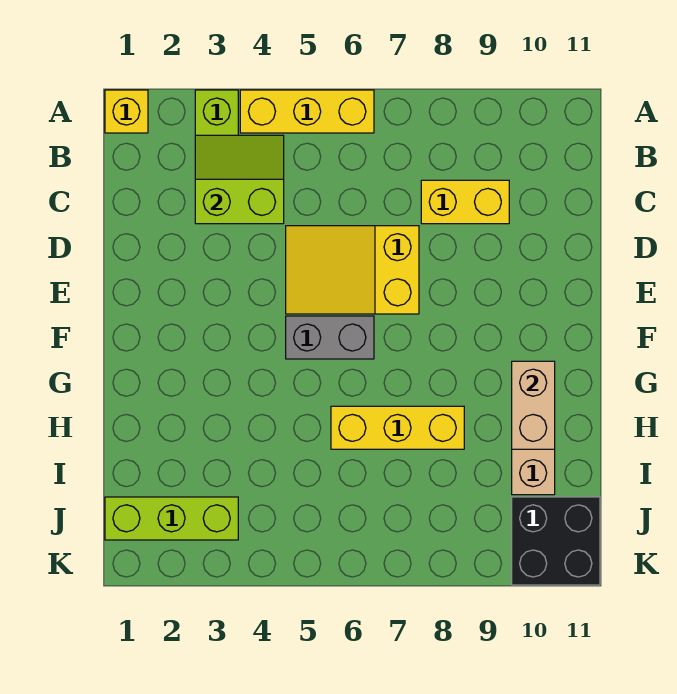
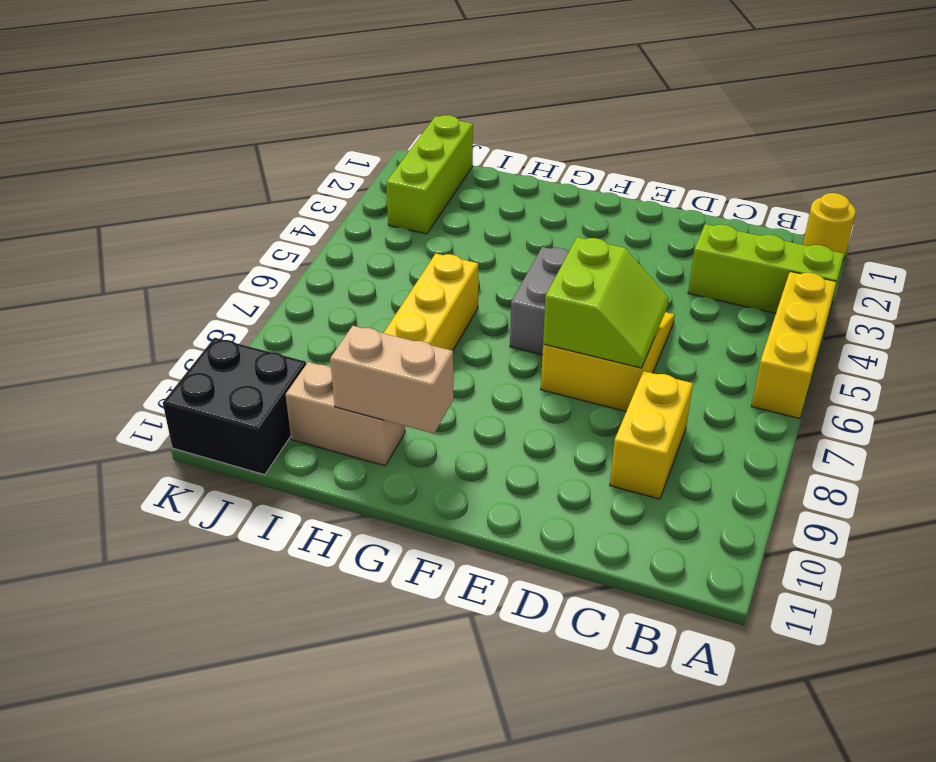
yellow 1x1 brick [105,90,148,133] -> yellow 1x1 round brick [803,193,856,260]
lime 2x2 slope [195,135,284,224] -> lime 2x2 slope moved to [543,237,669,368]

